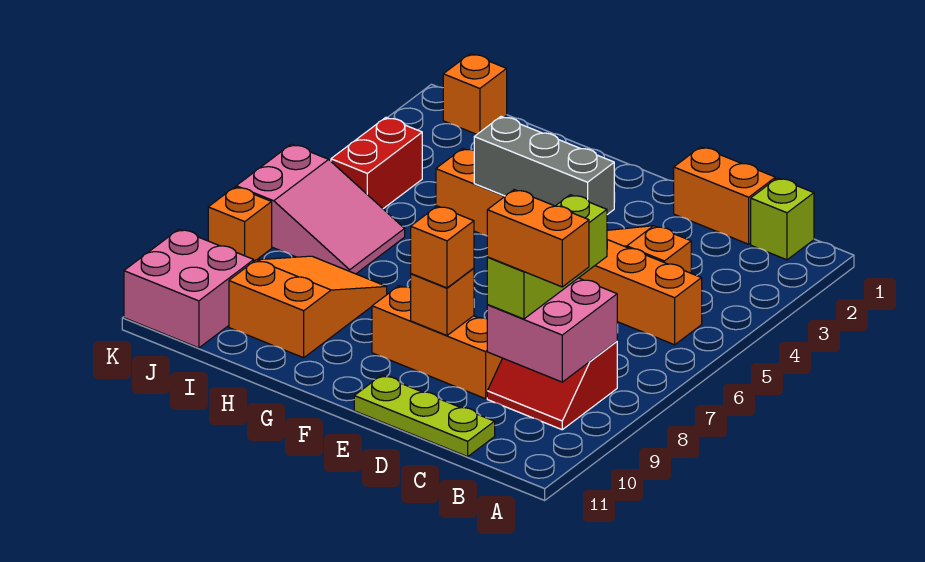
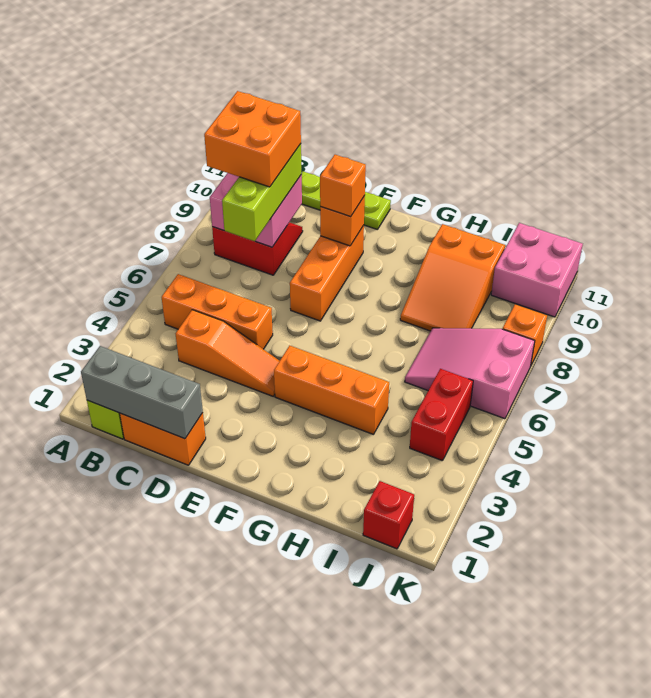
orange 1x2 brick [487,190,589,287] -> orange 2x2 brick [204,91,301,187]
orange 1x3 brick [372,286,502,399] -> orange 1x3 brick turned to [290,225,364,321]
grey 1x3 brick [474,117,614,215] -> grey 1x3 brick moved to [81,346,203,439]
orange 1x1 brick [443,54,507,134] -> red 1x1 brick [363,481,414,549]

